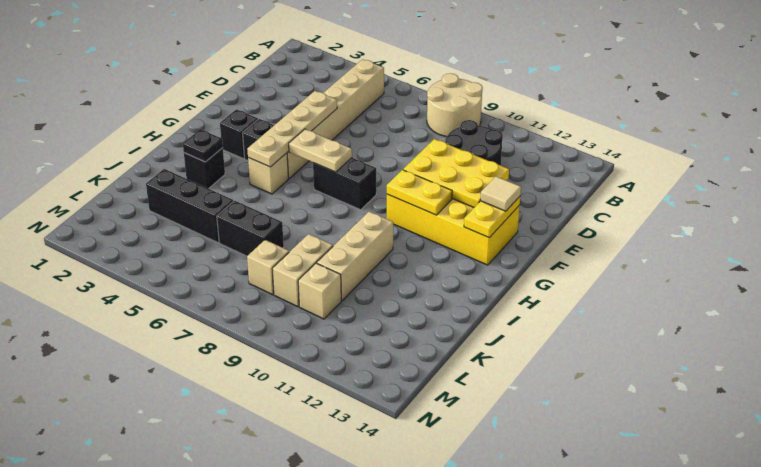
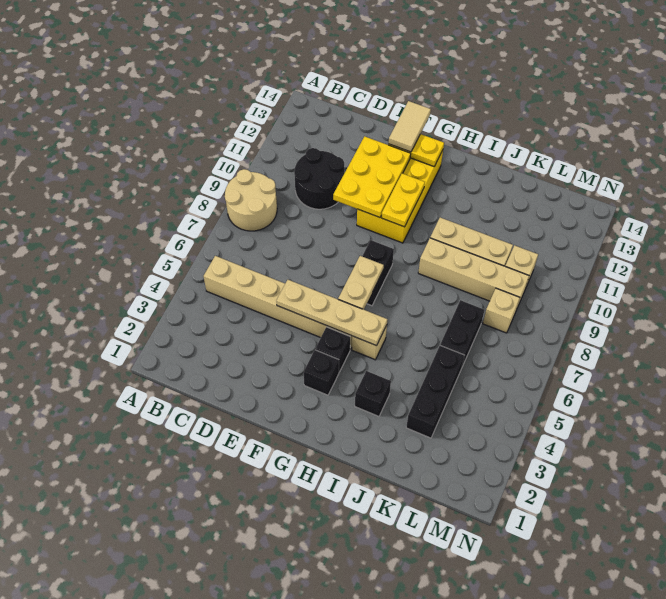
tan 1x1 tile [480,176,521,211] -> tan 1x2 tile [389,101,431,152]
black 1x1 plate [183,129,223,162] -> none
tan 1x2 brick [272,234,333,307] -> tan 1x4 brick [418,238,529,308]

